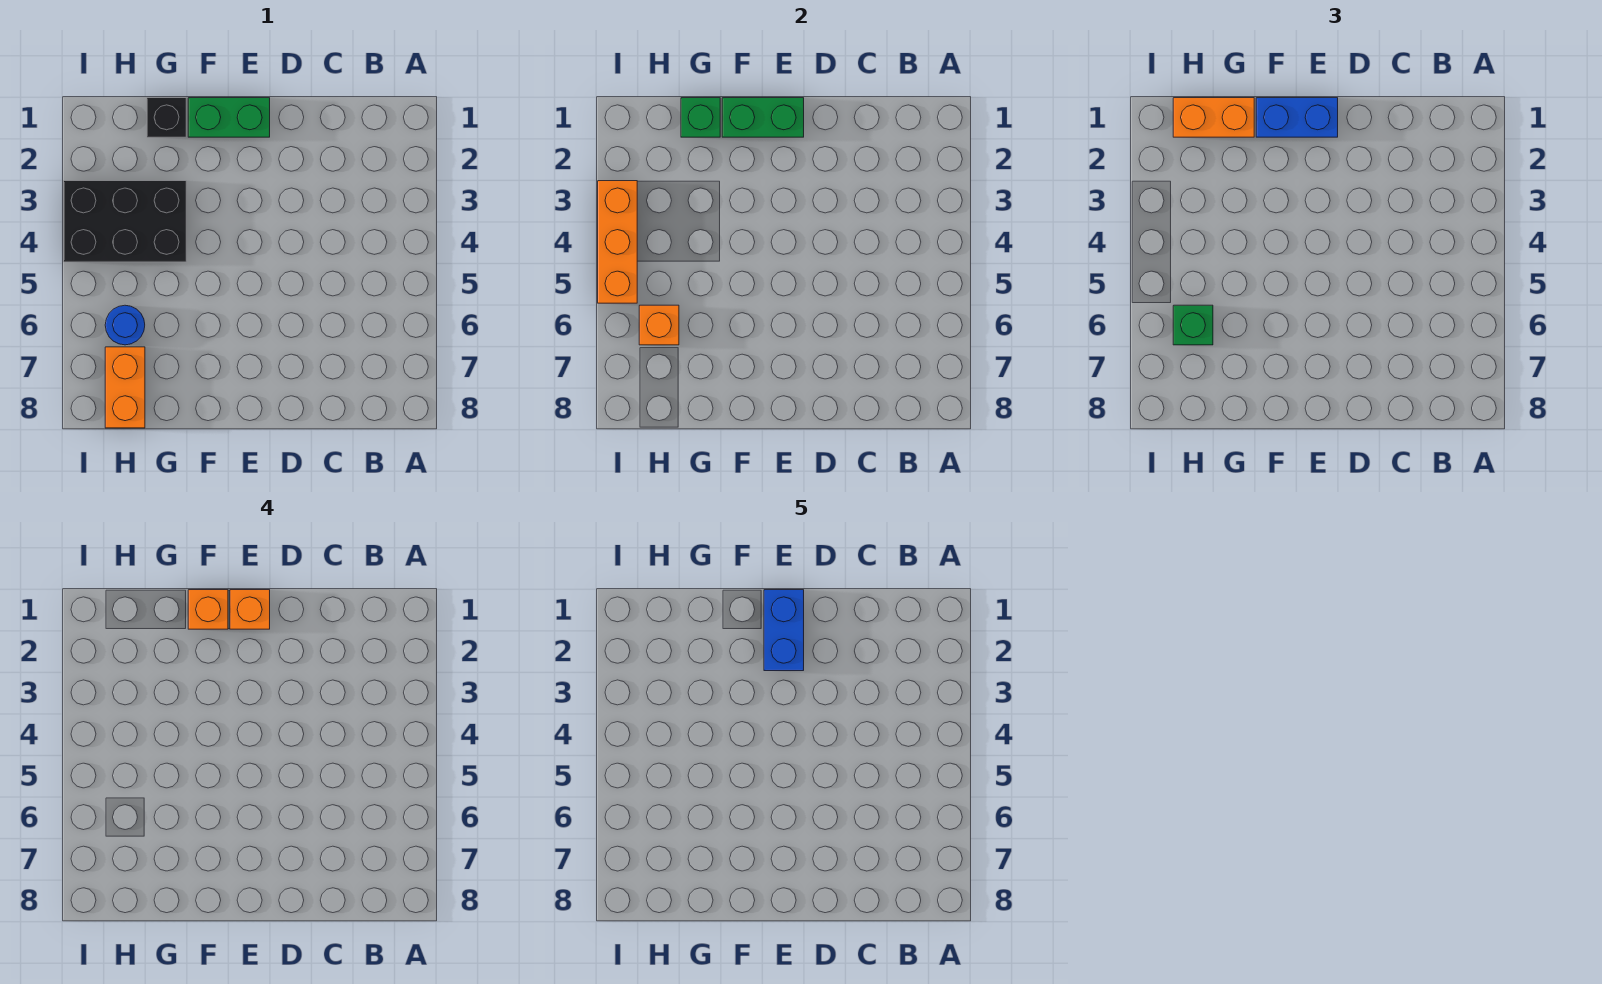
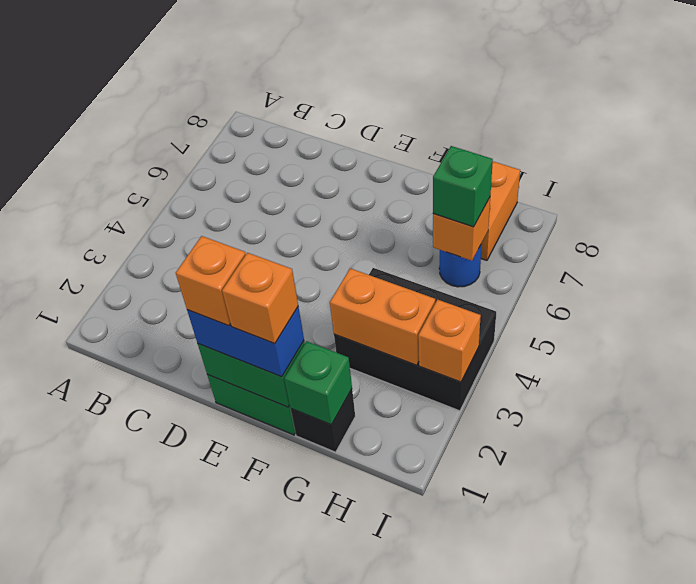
blue 1x2 brick [764,590,804,671] -> none
orange 1x2 brick [1173,98,1254,137] -> orange 1x2 brick moved to [330,268,435,365]
orange 1x3 brick [598,181,637,303] -> orange 1x1 brick [418,300,481,382]

